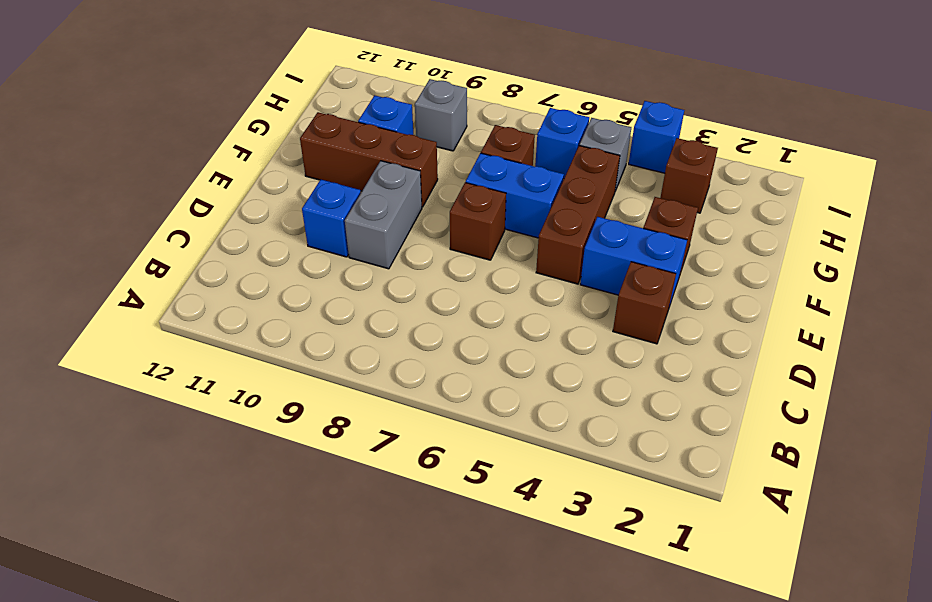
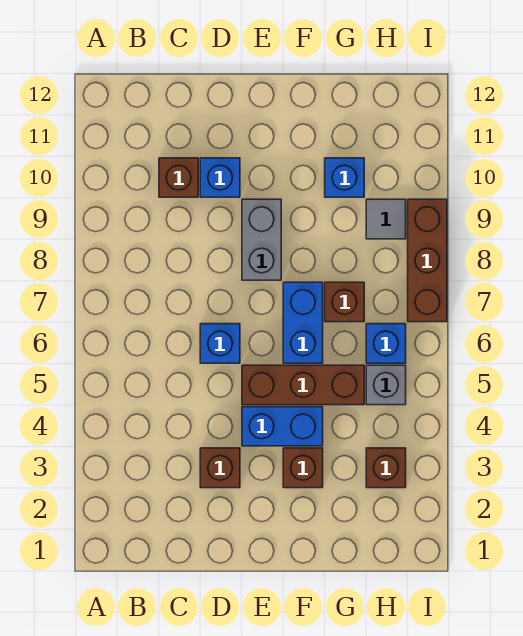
grey 1x2 brick [345,161,422,269] -> grey 1x2 brick turned to [242,199,281,280]
blue 1x2 brick [580,217,687,307] -> blue 1x2 brick turned to [242,407,323,446]
brown 1x1 brick [450,183,506,260] -> brown 1x1 brick moved to [159,158,198,197]
brown 1x3 brick [300,112,438,207] -> brown 1x3 brick moved to [408,199,447,322]
grey 1x1 brick [415,79,467,151] -> grey 1x1 tile [366,199,406,239]
blue 1x1 brick [629,101,684,173] -> blue 1x1 brick moved to [200,324,240,363]

